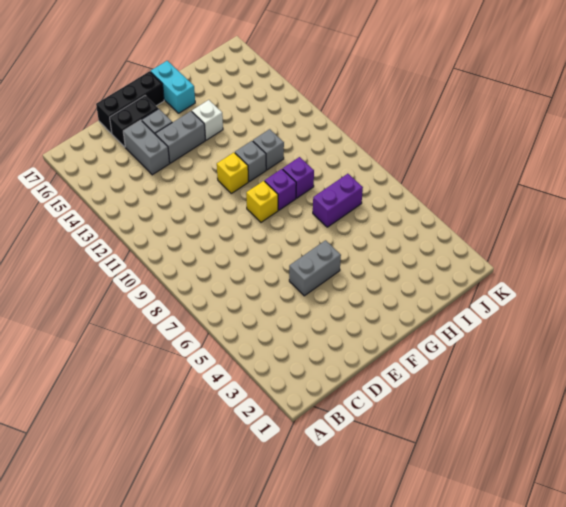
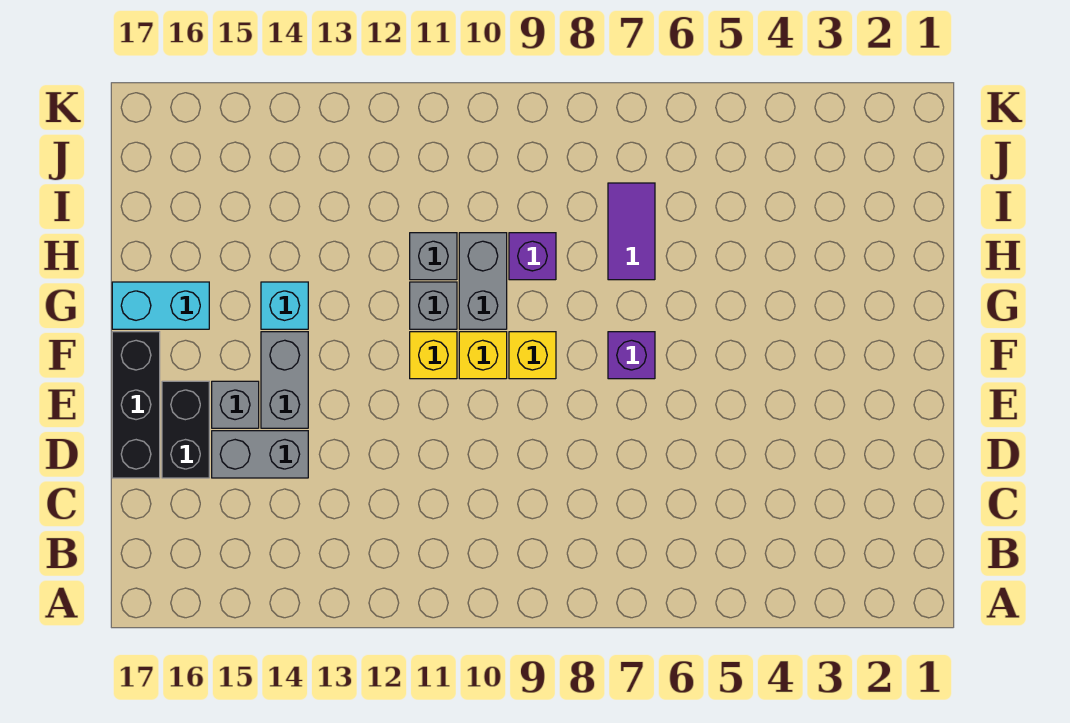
grey 1x2 brick [289,240,341,296] -> grey 1x2 brick moved to [459,233,507,329]
none -> yellow 1x1 brick [459,332,507,379]
purple 1x1 brick [265,169,296,210] -> purple 1x1 brick moved to [608,332,655,379]
white 1x1 brick [192,100,223,140] -> cyan 1x1 brick [261,282,308,329]
purple 1x2 brick [313,174,363,227] -> purple 1x2 tile [608,183,655,280]

